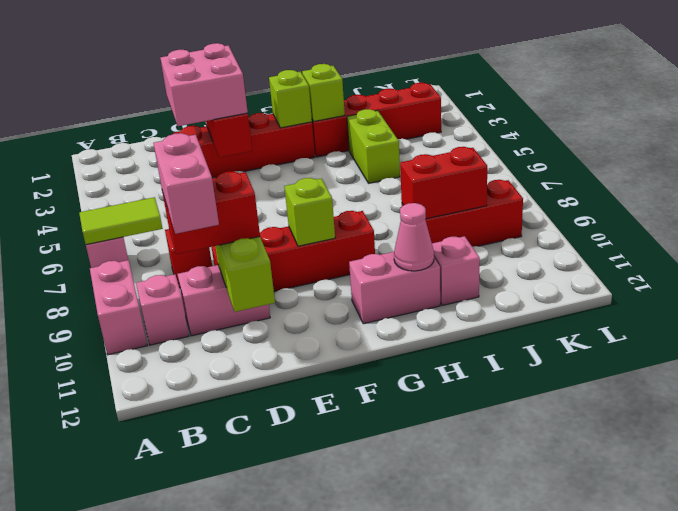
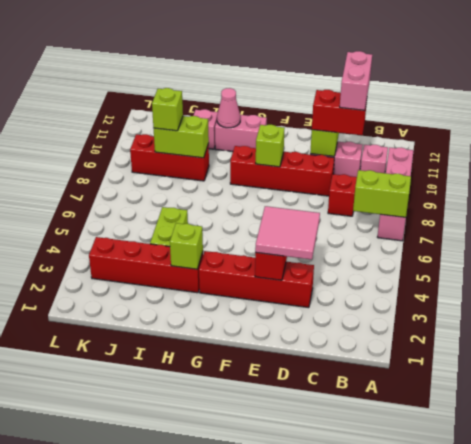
lime 1x2 tile [79,197,163,245] -> lime 1x2 brick [353,170,411,217]
pink 2x2 brick [161,43,248,126] -> pink 2x2 tile [255,206,320,260]
lime 1x1 brick [269,70,312,128] -> lime 1x1 brick moved to [152,88,183,131]
red 1x2 brick [400,147,487,219] -> lime 1x2 brick [154,116,209,158]

